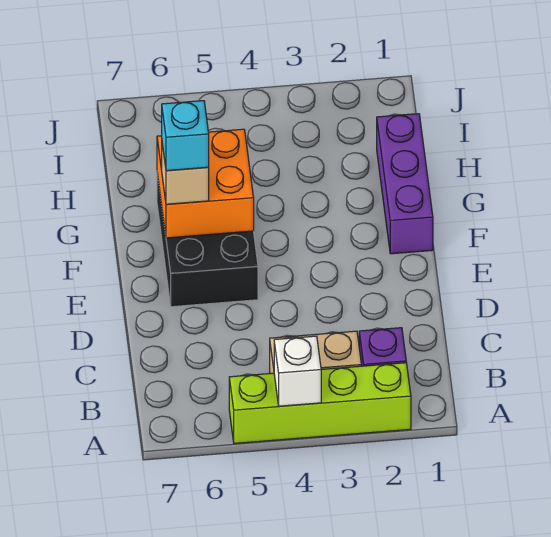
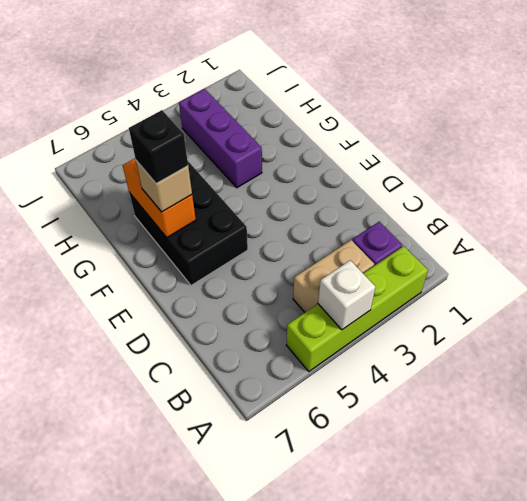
purple 1x3 brick [377,114,433,254] -> purple 1x3 brick moved to [179,89,262,188]
orange 2x2 brick [157,129,254,238] -> orange 1x2 brick [123,159,196,237]
cyan 1x1 brick [162,101,209,171] -> black 1x1 brick [129,110,188,184]

